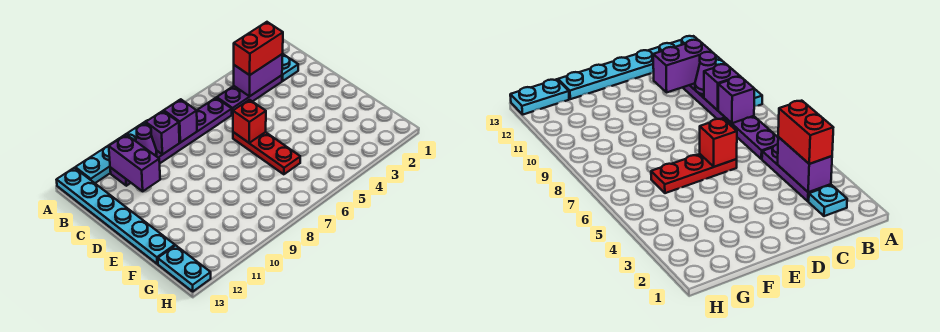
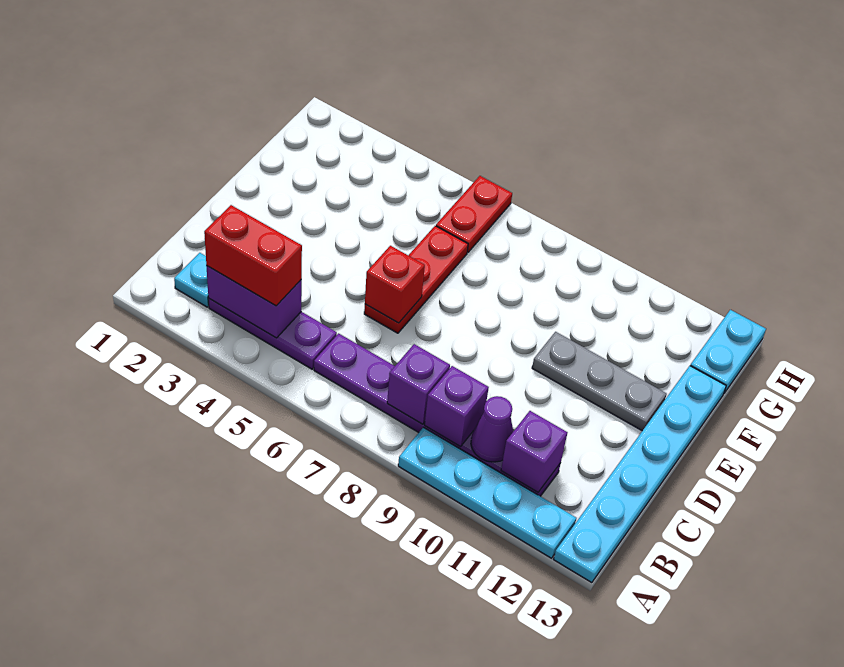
purple 1x2 brick [109,135,160,191] -> purple 1x1 brick [501,411,568,492]
none -> grey 1x3 plate [532,332,667,431]
none -> red 1x2 plate [436,176,512,253]

